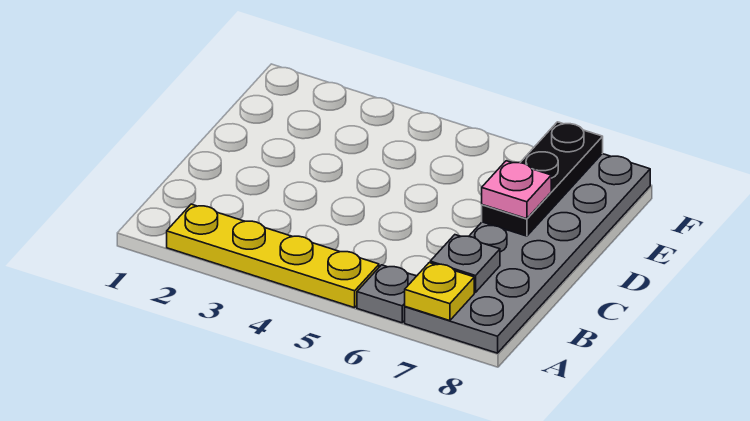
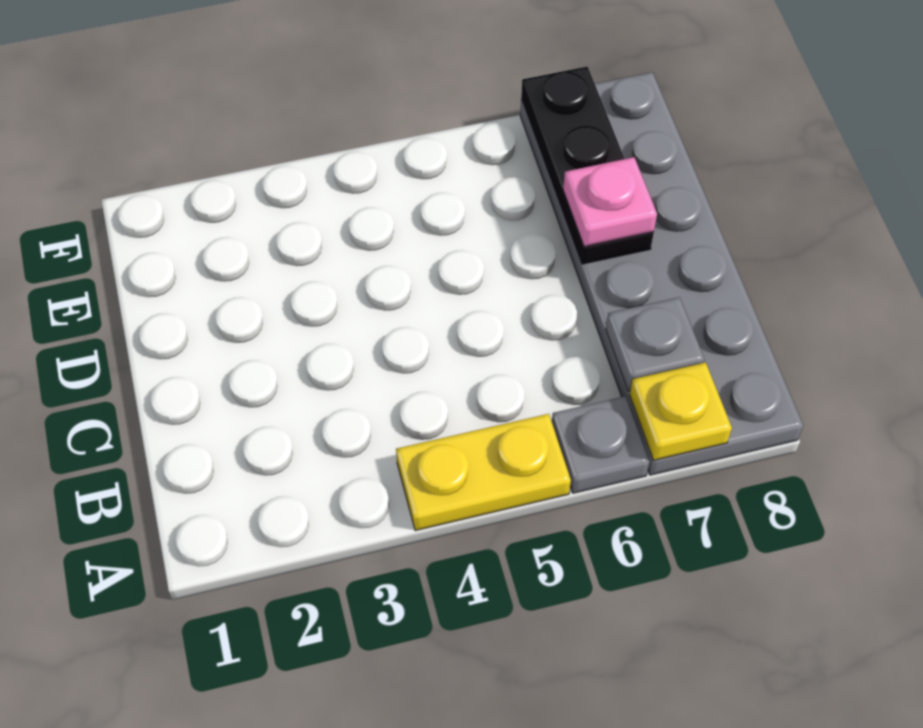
yellow 1x4 plate [167,204,379,308] -> yellow 1x2 plate [396,414,571,531]

